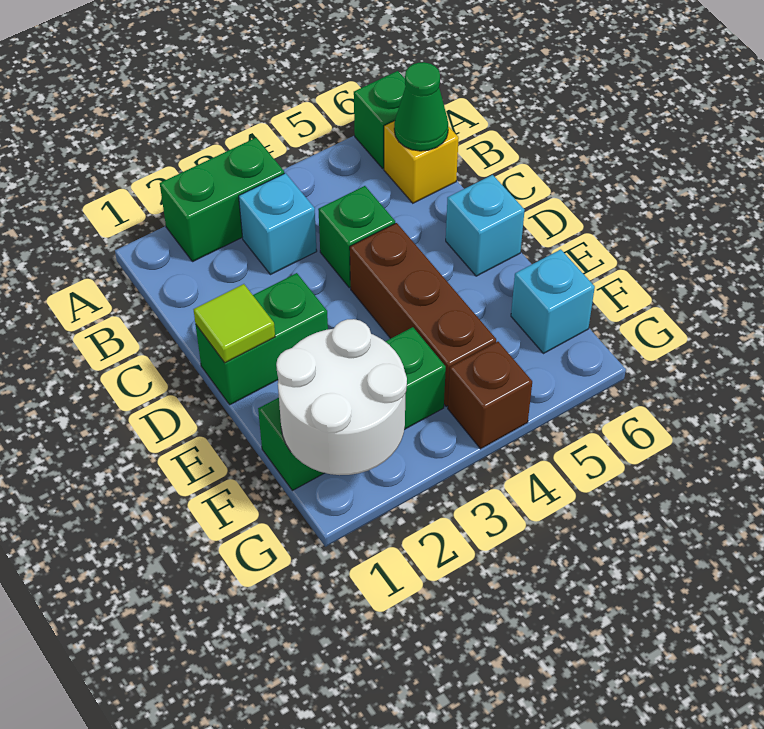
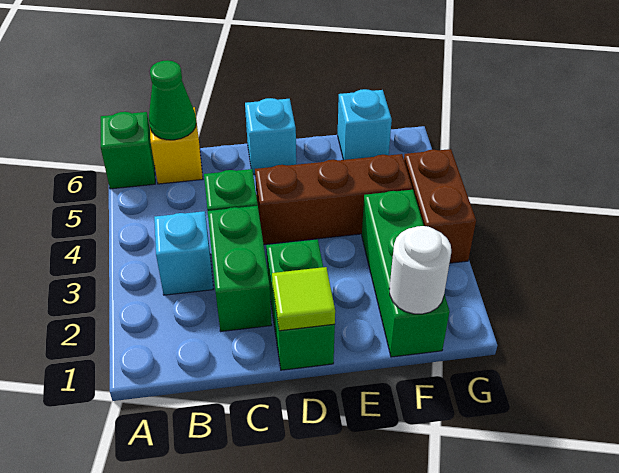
green 1x2 brick [160,138,284,262] -> green 1x2 brick moved to [208,206,272,331]
white 2x2 round brick [276,319,407,475] -> white 1x1 round brick [389,226,451,314]
brown 1x1 brick [448,342,532,449] -> brown 1x2 brick [404,149,476,263]

